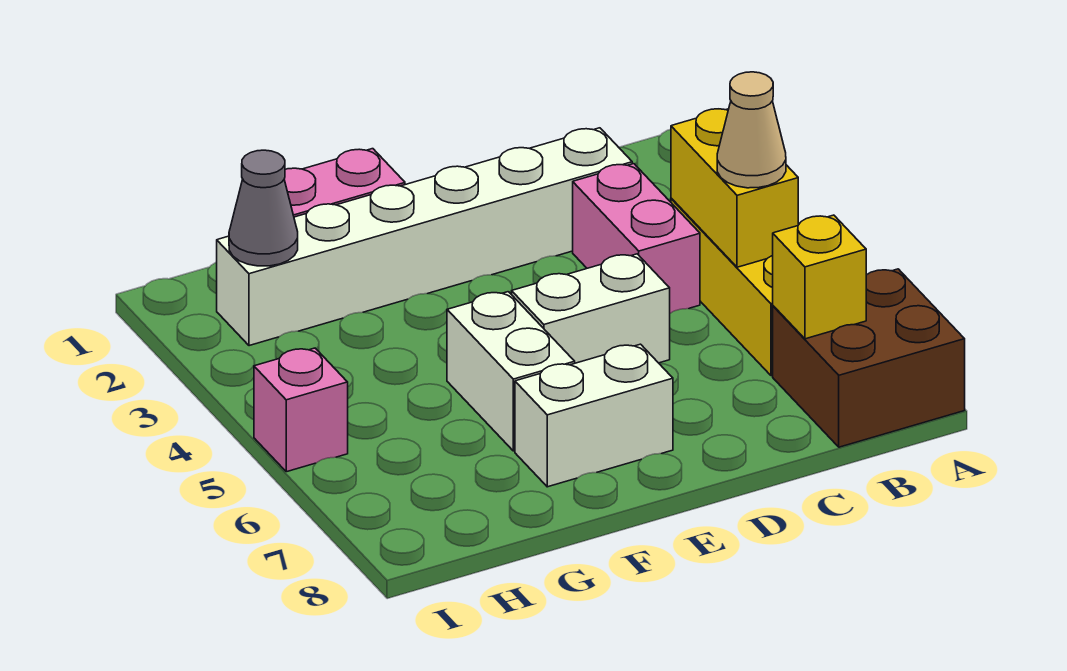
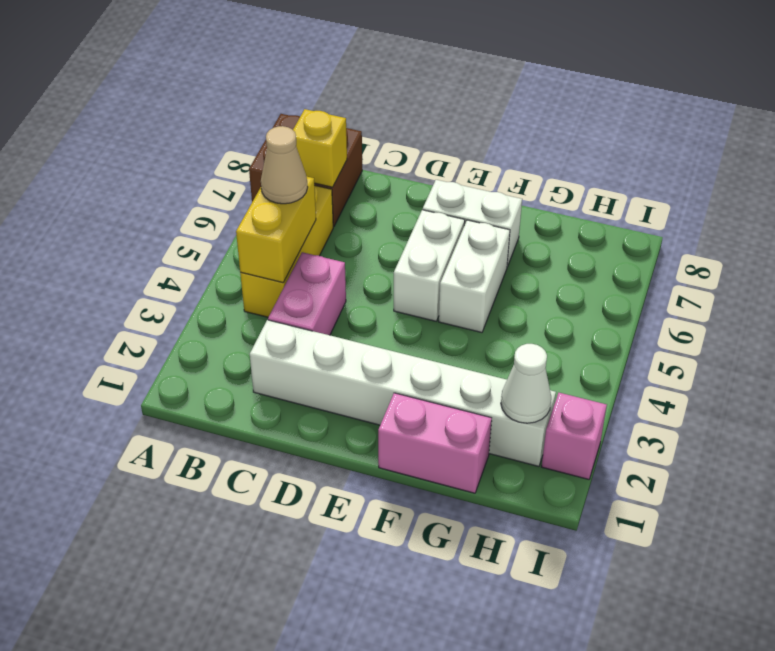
white 1x2 brick [512,254,670,363] -> white 1x2 brick turned to [394,210,465,321]
grey 1x1 cone [229,150,298,266] -> white 1x1 cone [501,344,551,423]
pink 1x1 brick [254,348,348,472] -> pink 1x1 brick moved to [542,393,607,479]

